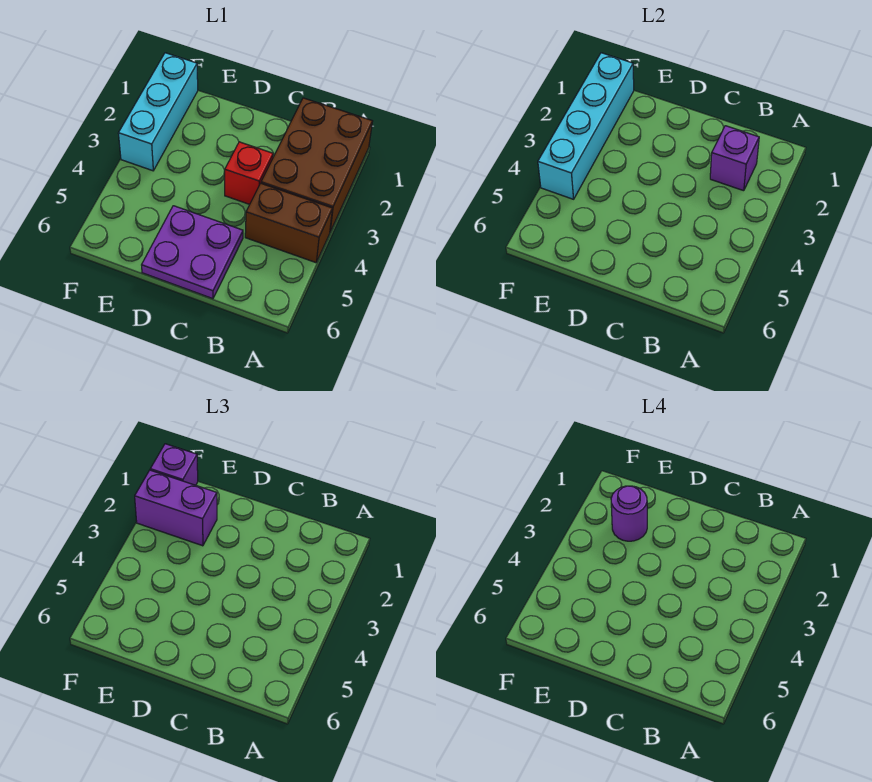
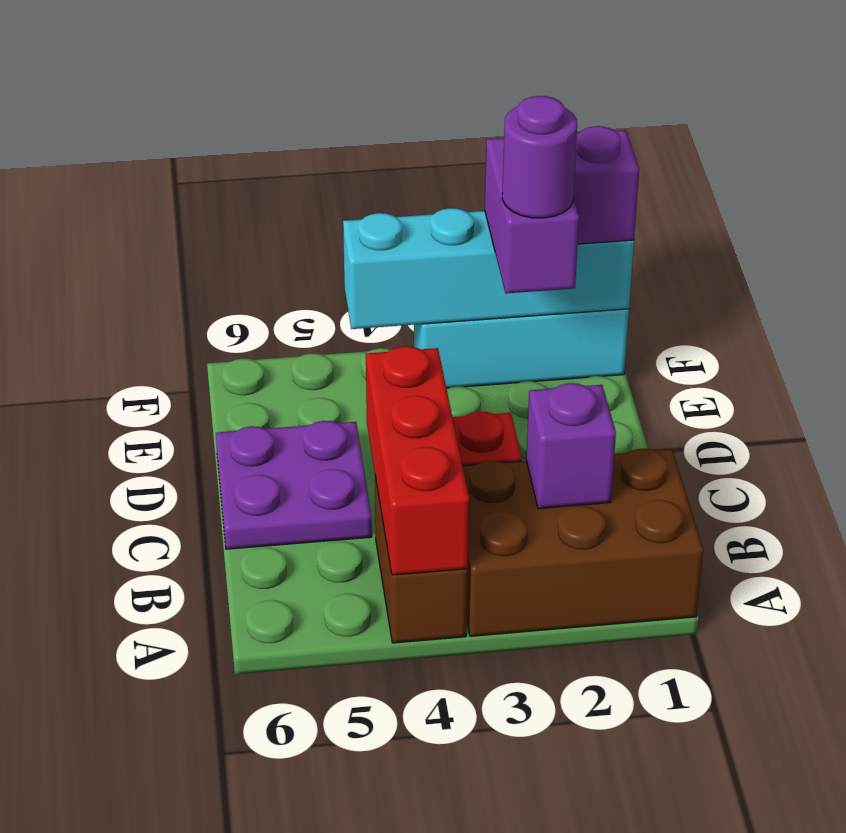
none -> red 1x3 brick [366,346,469,575]

